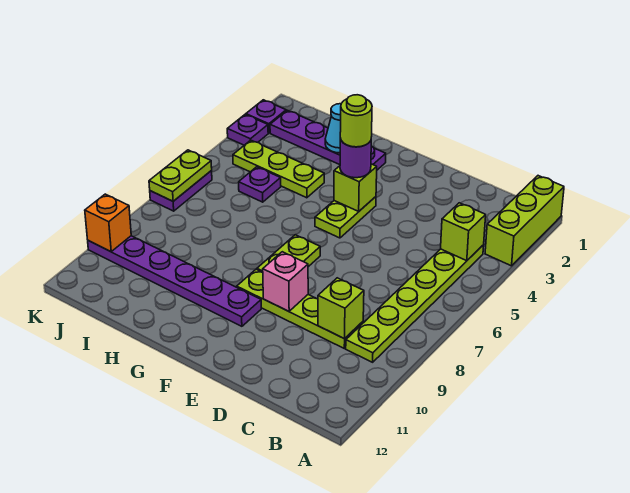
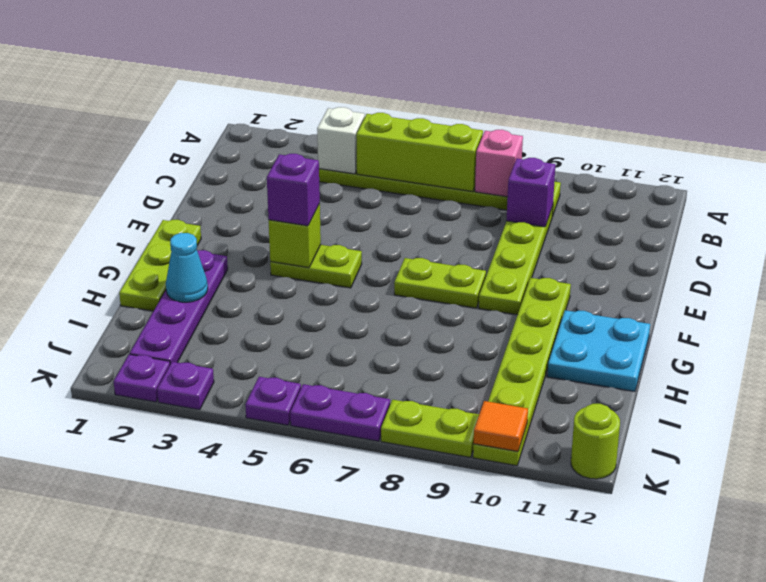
lime 1x3 brick [485,176,564,266] -> lime 1x3 brick moved to [356,113,483,192]
lime 1x1 brick [441,203,486,261] -> white 1x1 brick [317,107,365,174]
lime 1x1 brick [318,278,364,339] -> purple 1x1 brick [506,158,556,227]
pink 1x1 brick [263,252,308,311] -> pink 1x1 brick moved to [475,130,523,197]
purple 1x1 round brick [340,138,371,178] -> purple 1x1 brick [267,154,320,226]
lime 1x1 round brick [340,95,372,147] -> lime 1x1 round brick moved to [571,404,620,479]
purple 1x6 plate [88,236,261,326] -> lime 1x6 plate [473,278,571,466]
none -> cyan 2x2 plate [547,310,650,391]
lime 1x3 plate [233,140,324,198] -> lime 1x3 plate moved to [119,220,201,311]
purple 1x1 plate [239,167,281,202] -> purple 1x1 plate moved to [245,377,301,425]
lime 1x2 plate [149,150,212,201] -> lime 1x2 plate moved to [381,400,479,457]
orange 1x1 brick [85,194,131,252] -> orange 1x1 tile [474,401,528,451]

